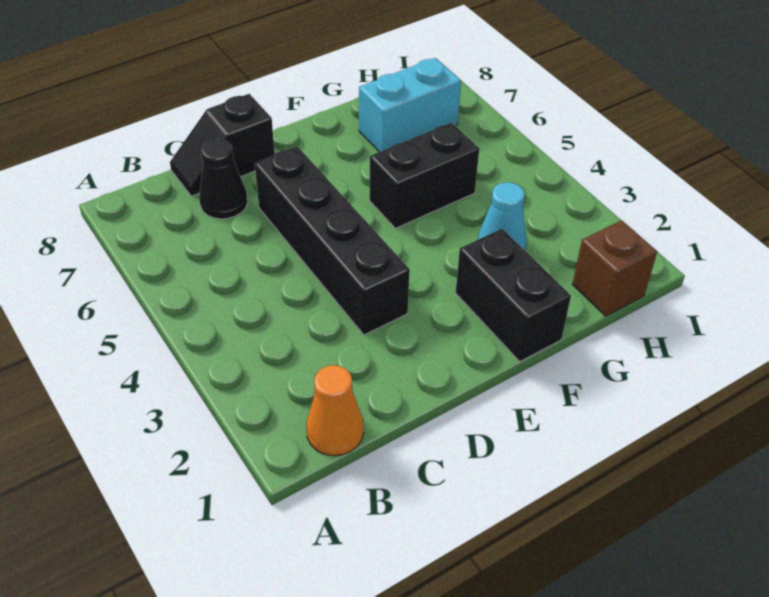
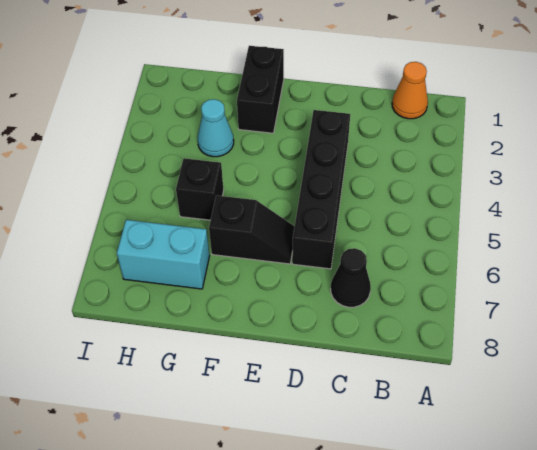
black 1x2 slope [170,94,275,196] -> black 1x2 slope moved to [209,195,295,264]
black 1x2 brick [370,123,479,228] -> black 1x1 brick [176,158,224,220]
brown 1x1 brick [572,220,657,316] -> none

